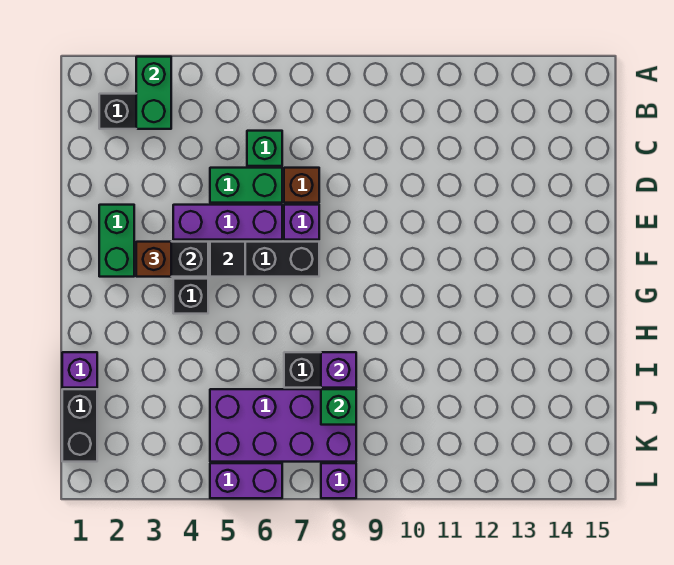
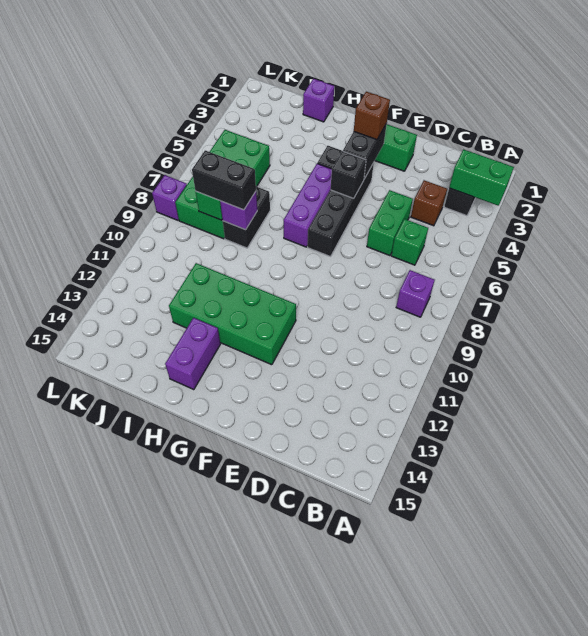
brown 1x1 brick [284,168,319,203] -> brown 1x1 brick moved to [411,180,447,226]
purple 1x3 brick [173,205,282,240] -> purple 1x3 brick moved to [284,164,332,247]
purple 1x1 brick [284,205,319,240] -> purple 1x1 brick moved to [396,270,435,317]
black 1x1 tile [210,242,245,277] -> black 1x1 brick [331,151,366,198]
none -> green 2x4 brick [169,263,296,365]
black 1x2 brick [62,389,97,462] -> black 1x2 brick moved to [192,150,256,210]
purple 2x4 brick [210,389,356,462] -> green 2x4 brick [175,130,270,239]
purple 1x2 brick [210,463,282,498] -> purple 1x2 brick moved to [165,318,220,390]

